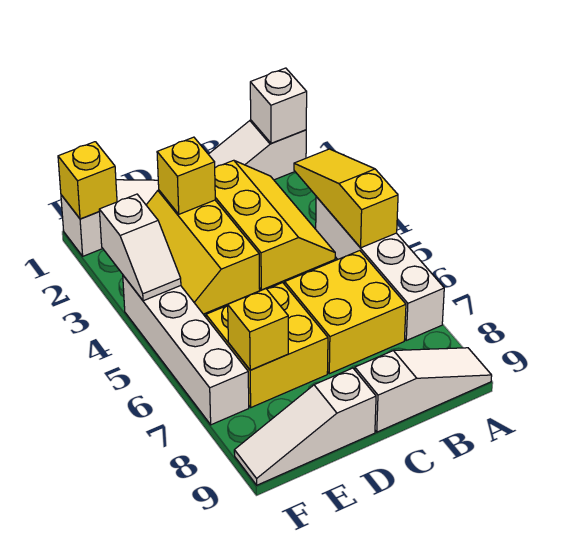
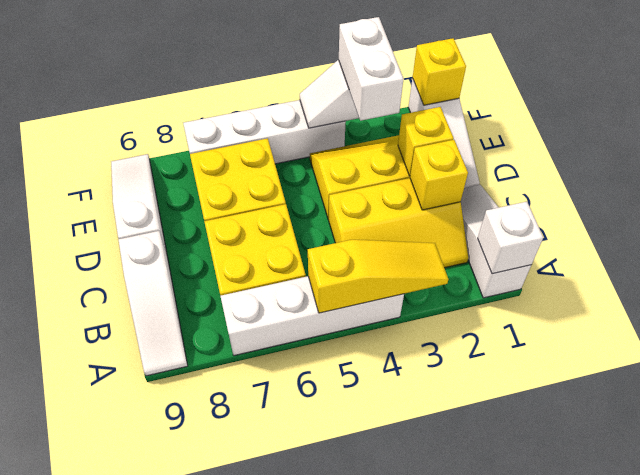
none -> white 1x2 brick [339,17,403,121]
yellow 1x1 brick [227,289,288,370] -> yellow 1x1 brick moved to [410,140,468,210]

